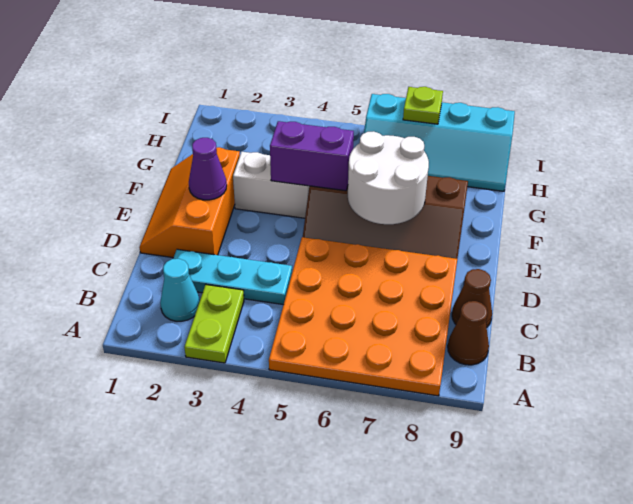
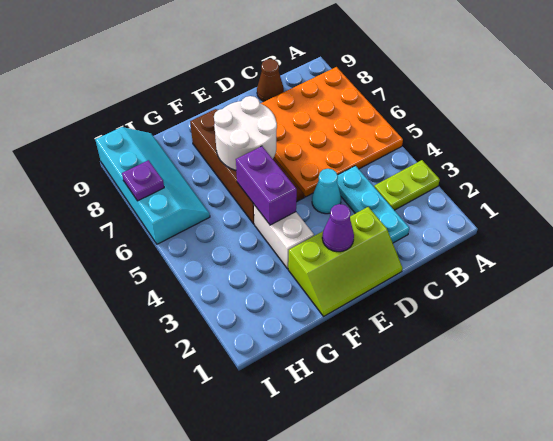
cyan 1x1 cone [160,259,200,321] -> cyan 1x1 cone moved to [312,169,341,214]
brown 1x1 cone [448,301,489,365] -> none
orange 2x3 slope [139,147,240,258] -> lime 2x3 slope [288,207,403,316]
lime 1x1 plate [403,87,443,124] -> purple 1x1 plate [122,160,164,201]

